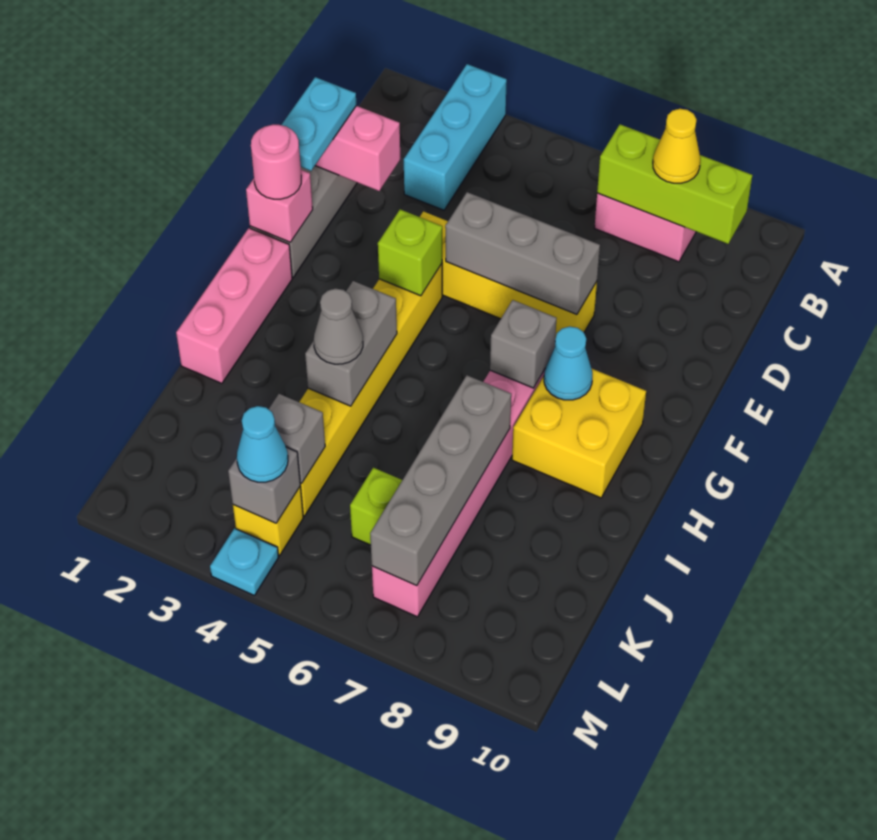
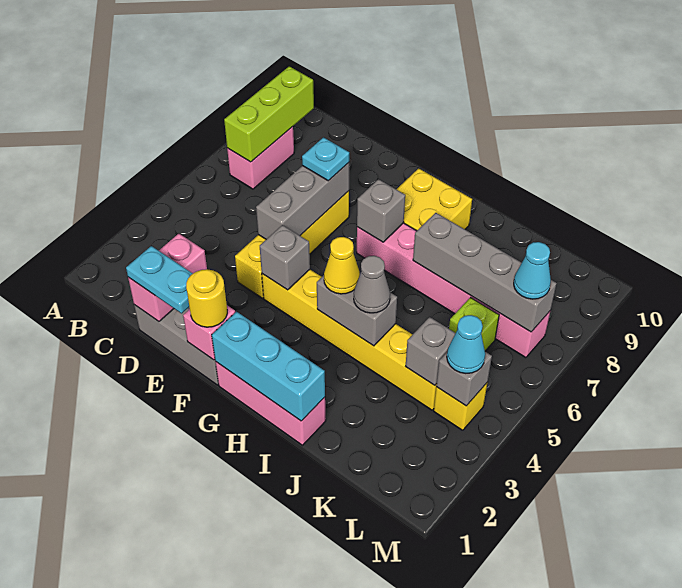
cyan 1x3 brick [404,64,507,210] -> cyan 1x3 brick moved to [212,312,325,421]
yellow 1x1 cone [653,109,700,183] -> yellow 1x1 cone moved to [324,237,360,294]
pink 1x1 round brick [251,125,301,199] -> yellow 1x1 round brick [186,269,227,327]
lime 1x1 brick [378,209,442,296] -> grey 1x1 brick [260,225,310,290]
cyan 1x1 cone [544,327,592,400] -> cyan 1x1 cone moved to [514,242,551,299]
cyan 1x1 plate [210,528,279,595] -> cyan 1x1 plate moved to [302,137,349,181]

